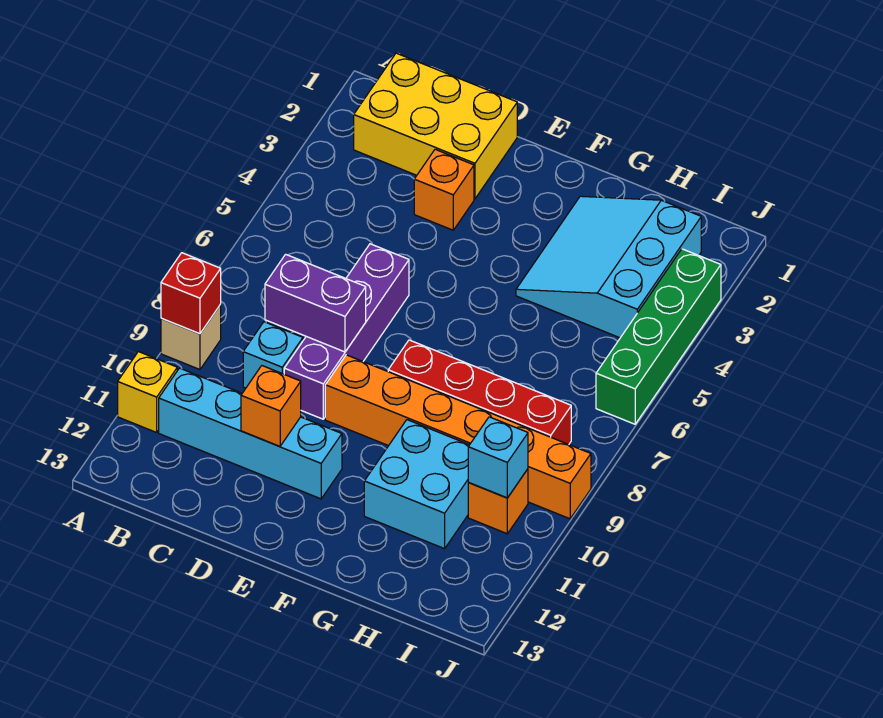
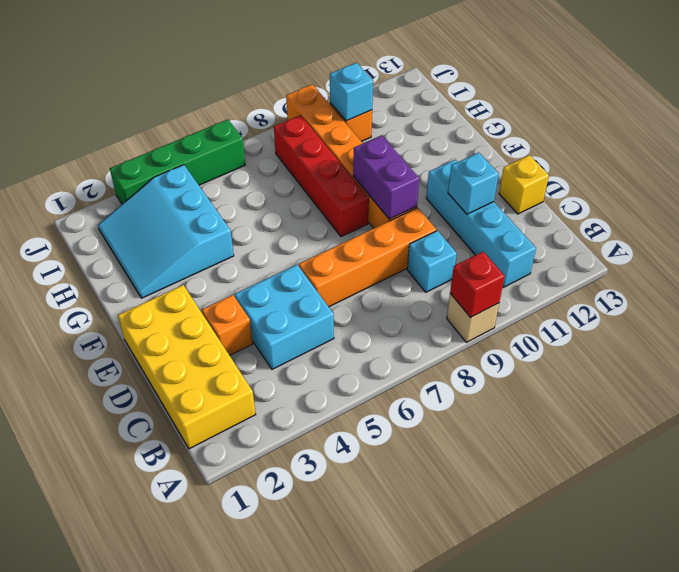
yellow 1x1 brick [118,352,177,432] -> yellow 1x1 brick moved to [499,155,549,214]
yellow 2x3 brick [354,53,517,199] -> yellow 2x4 brick [118,285,256,449]
purple 1x2 brick [265,254,366,352] -> purple 1x2 brick moved to [353,135,419,219]
purple 1x4 brick [284,244,409,419] -> orange 1x4 brick [299,208,436,307]
orange 1x1 brick [241,366,301,446] -> cyan 1x1 brick [448,152,499,214]
cyan 3x3 slope [516,196,701,338] -> cyan 3x3 slope turned to [98,165,234,298]
cyan 2x2 brick [364,420,469,549] -> cyan 2x2 brick moved to [235,265,334,369]

